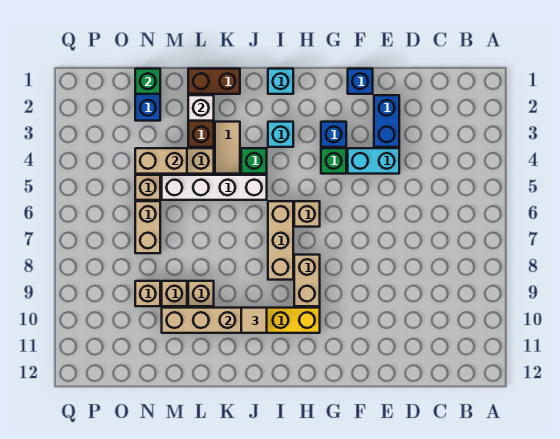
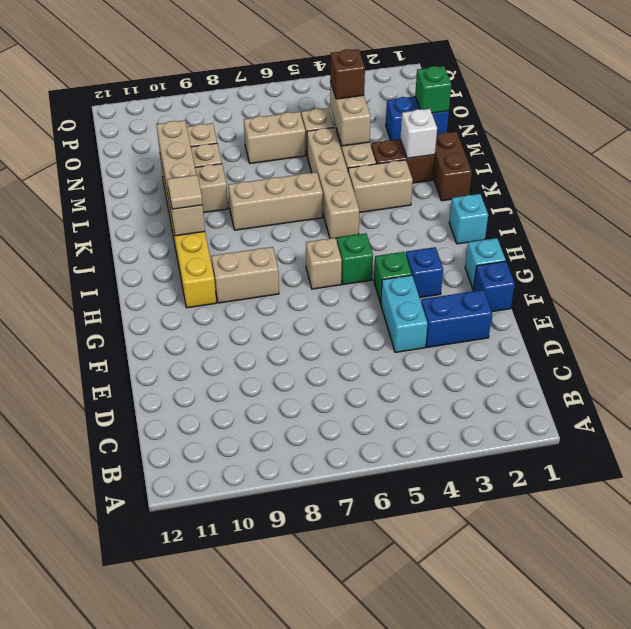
cyan 1x1 brick [268,122,293,147] -> cyan 1x1 brick moved to [465,238,506,289]
tan 1x3 brick [268,201,293,280] -> tan 1x3 brick moved to [228,172,323,230]
green 1x1 brick [241,148,267,174] -> green 1x1 brick moved to [337,233,373,285]
white 1x4 brick [162,175,267,200] -> tan 1x4 brick [307,127,359,238]
tan 1x2 tile [215,122,240,174] -> tan 1x2 brick [348,160,413,213]
none -> brown 1x1 brick [330,49,365,99]

